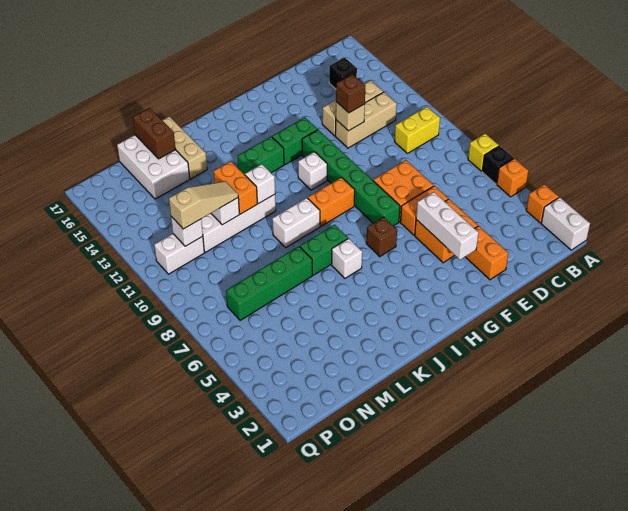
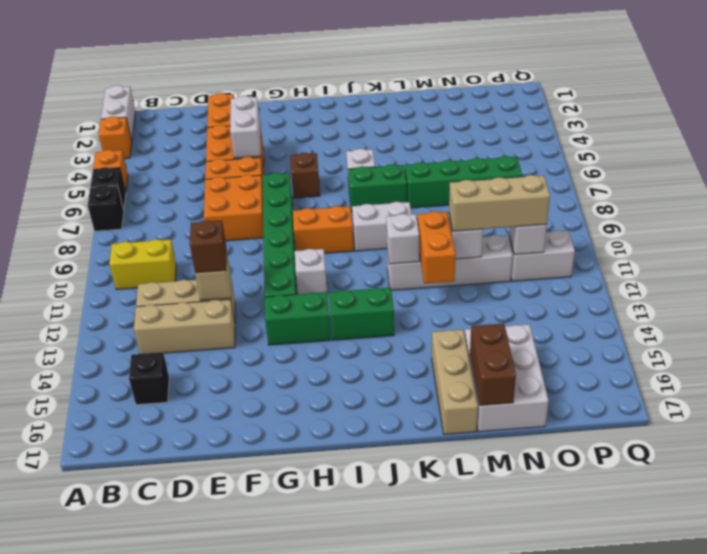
yellow 1x1 brick [468,134,499,171] -> black 1x1 brick [88,185,124,231]
white 1x3 brick [416,192,478,260] -> white 1x2 brick [230,96,261,158]
tan 1x3 slope [169,181,238,229] -> tan 1x3 brick [449,175,550,231]

